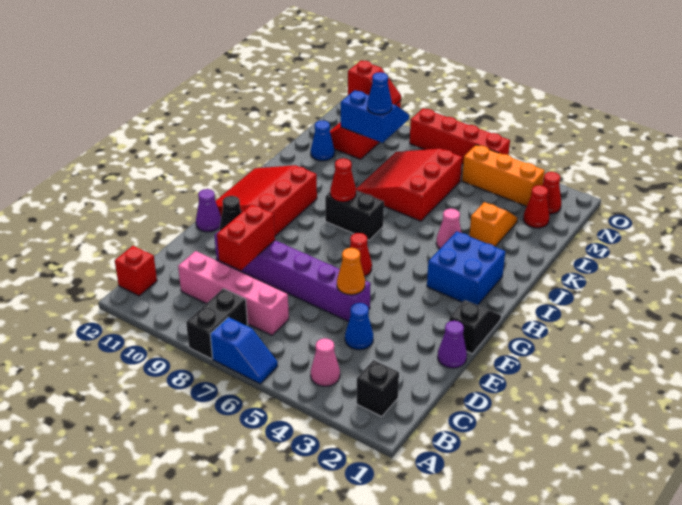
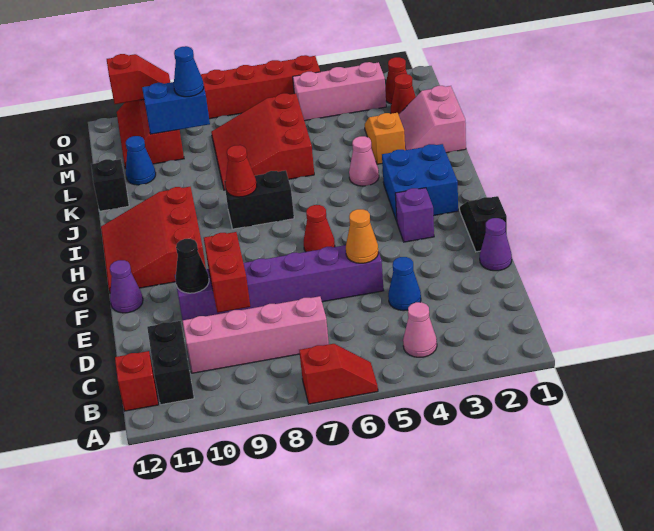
blue 1x2 slope [210,317,278,384] -> red 1x2 slope [299,344,378,404]
black 1x2 brick [186,289,248,359] -> black 1x2 brick moved to [147,321,194,405]
black 1x1 brick [357,360,399,417] -> black 1x1 brick moved to [91,159,129,211]
none -> purple 1x1 brick [395,188,434,242]
none -> pink 2x2 slope [399,86,466,153]
orange 1x3 brick [462,145,545,206] -> pink 1x3 brick [293,62,386,121]

